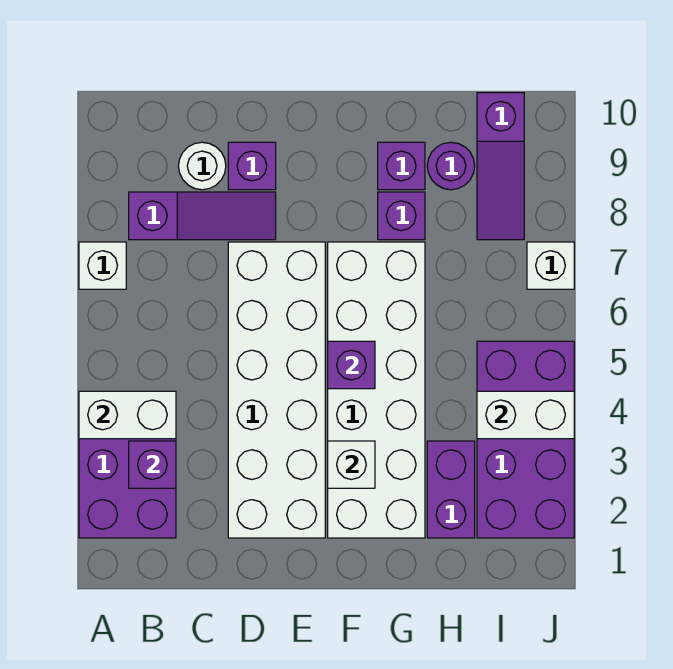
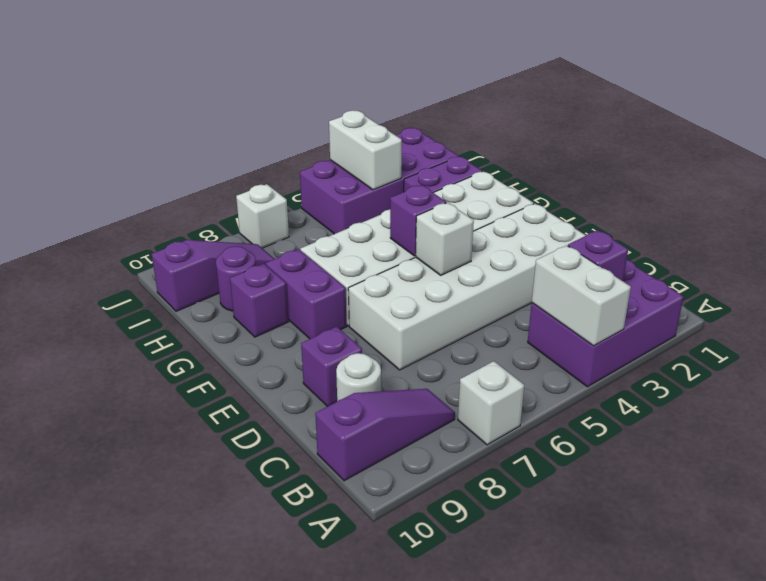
purple 1x3 slope [129,192,276,240] -> purple 1x3 slope turned to [315,389,455,481]
white 1x1 brick [328,441,375,488] -> white 1x1 brick moved to [416,203,474,275]
purple 1x1 brick [378,192,425,240] -> purple 1x2 brick [266,249,347,339]

